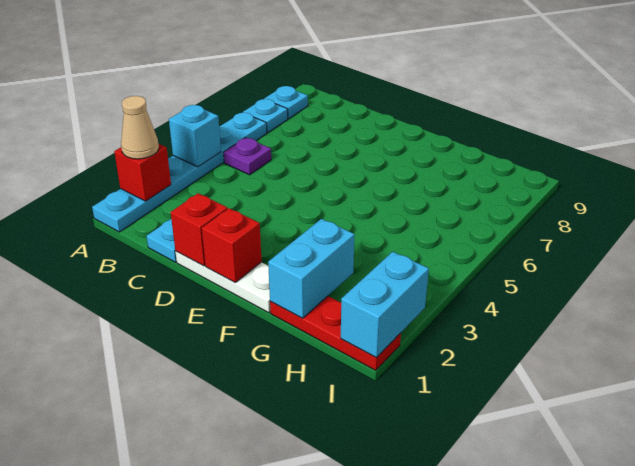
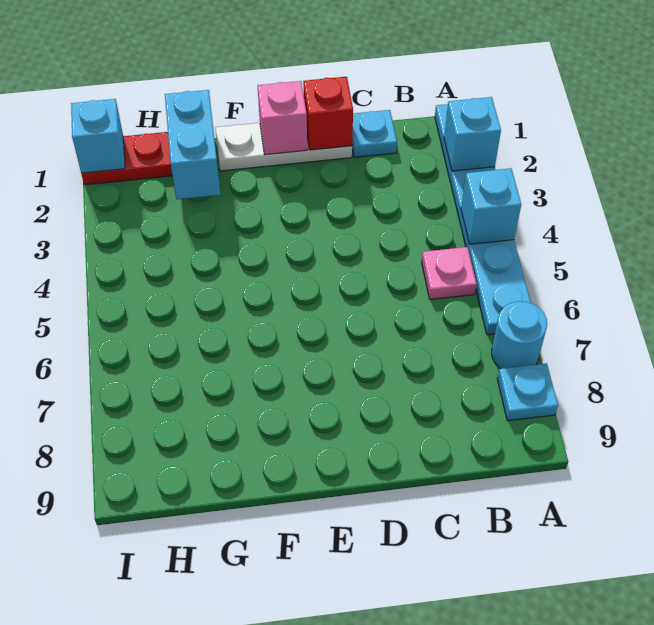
red 1x1 brick [114,144,171,201] -> cyan 1x1 brick [444,97,501,171]
tan 1x1 cone [121,96,159,159] -> none
cyan 1x1 plate [243,99,288,133] -> cyan 1x1 round brick [492,301,547,369]
purple 1x1 plate [224,138,271,175] -> pink 1x1 plate [422,247,477,300]
red 1x1 brick [202,208,262,282] -> pink 1x1 brick [257,81,307,155]
cyan 1x2 brick [341,252,429,358] -> cyan 1x1 brick [71,99,125,173]

